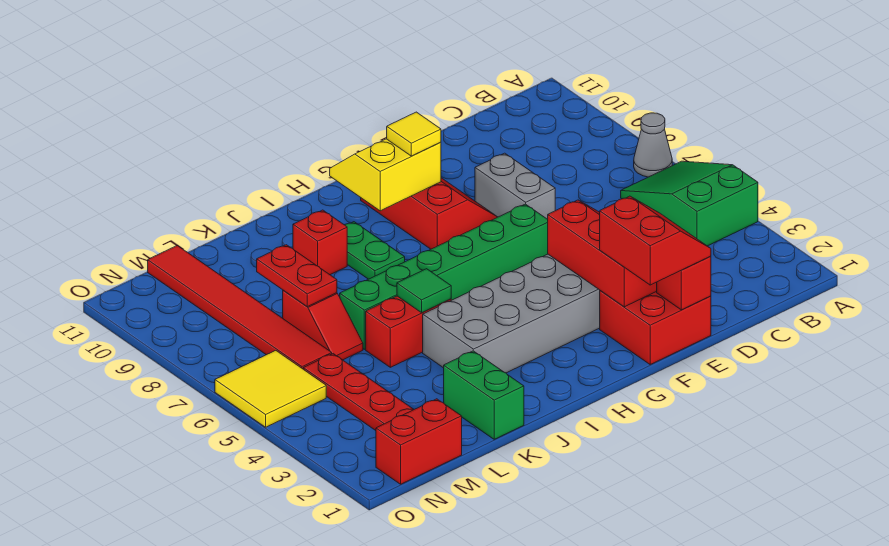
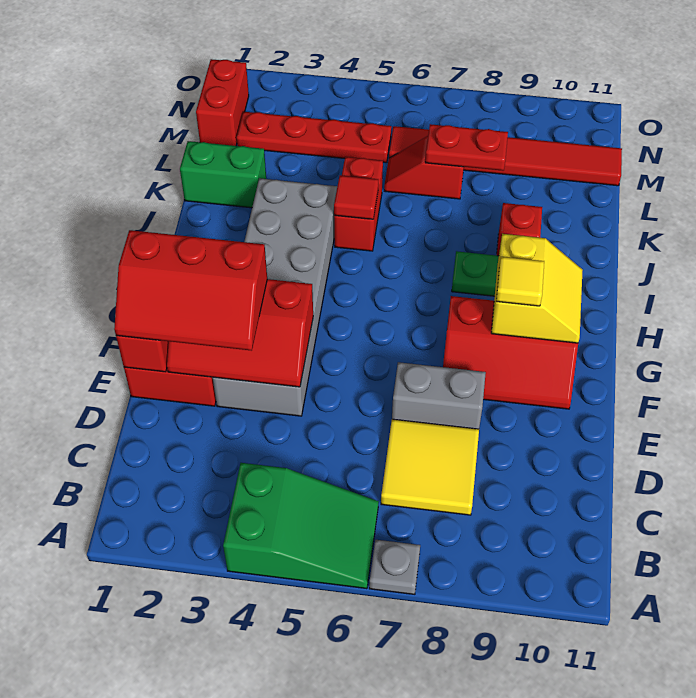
grey 1x1 cone [634,113,672,177] -> grey 1x1 plate [369,540,420,594]
red 2x2 slope [600,196,711,285] -> red 2x3 slope [114,230,267,351]
green 1x6 brick [340,204,548,349] -> none
green 1x1 tile [397,269,451,313] -> red 1x1 tile [334,175,378,219]
yellow 2x2 tile [215,350,326,427] -> yellow 2x2 tile moved to [381,419,479,515]

